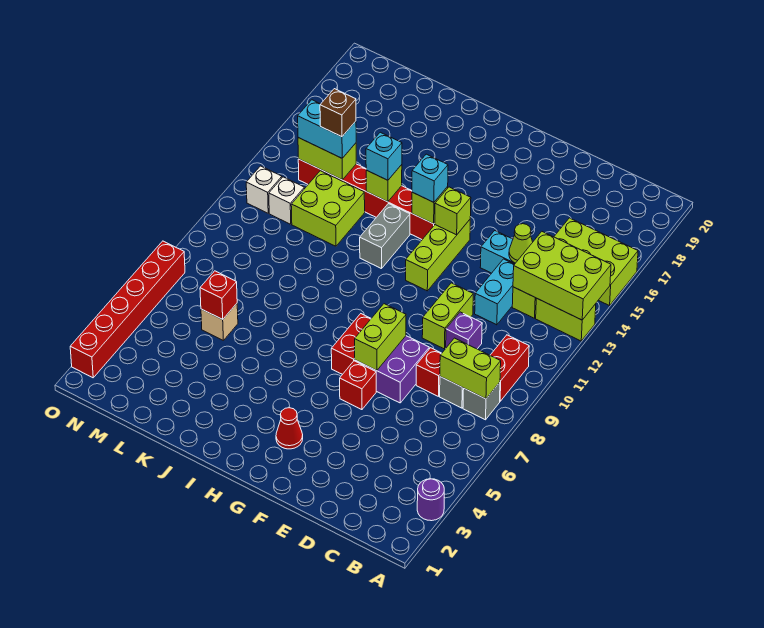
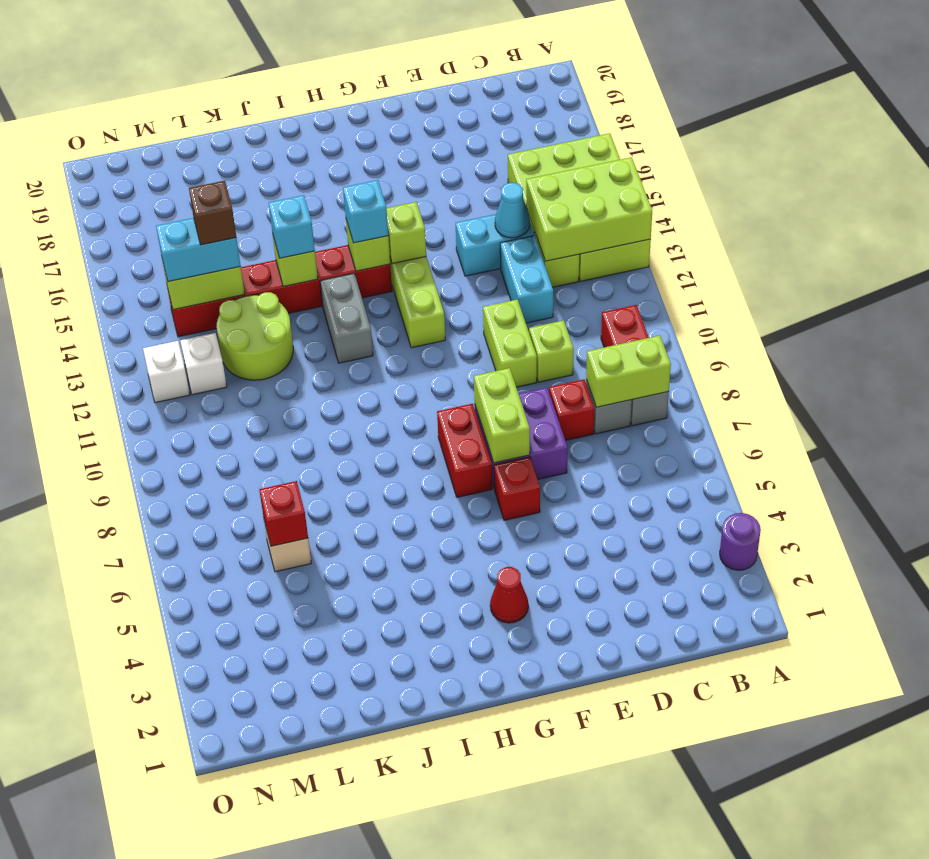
purple 1x1 brick [446,312,482,349] -> lime 1x1 brick [529,320,574,382]
lime 1x1 cone [509,224,533,263] -> cyan 1x1 cone [495,183,530,238]
lime 2x2 brick [291,171,365,246] -> lime 2x2 round brick [217,292,293,380]
red 1x6 brick [70,241,185,378] -> none

